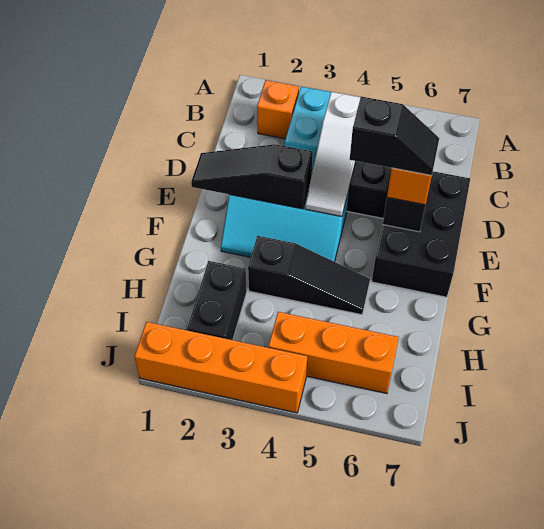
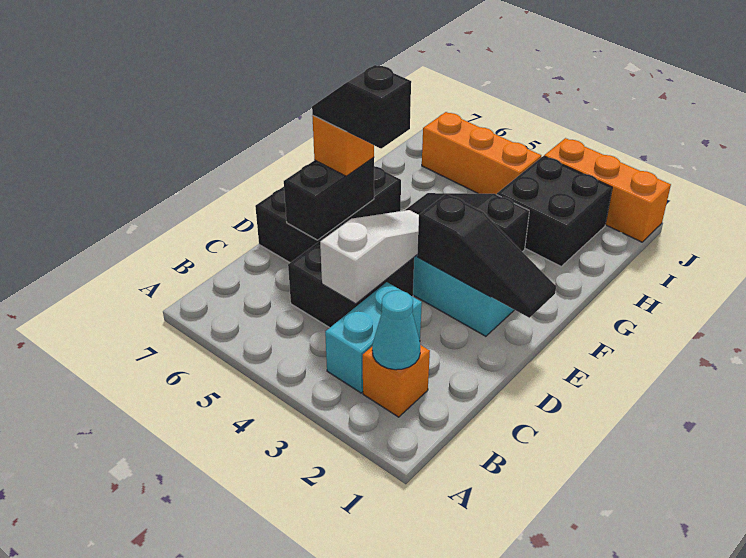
none -> cyan 1x1 cone [372,290,420,370]
black 1x2 brick [187,261,247,340] -> black 2x2 brick [497,156,612,266]
orange 1x4 brick [134,322,307,413] -> orange 1x3 brick [544,138,671,242]

